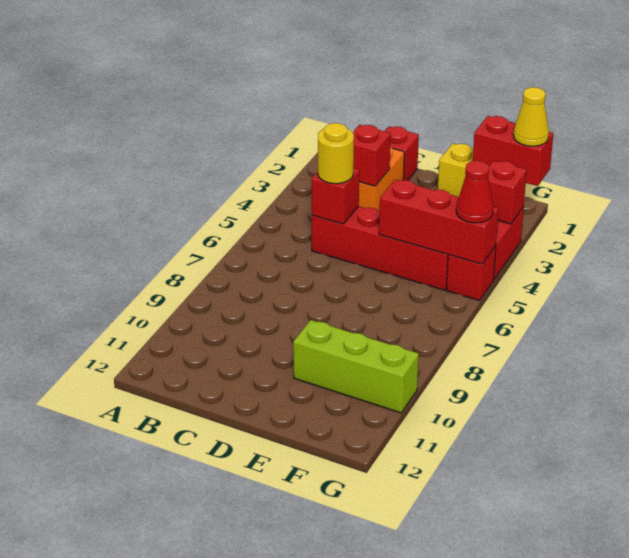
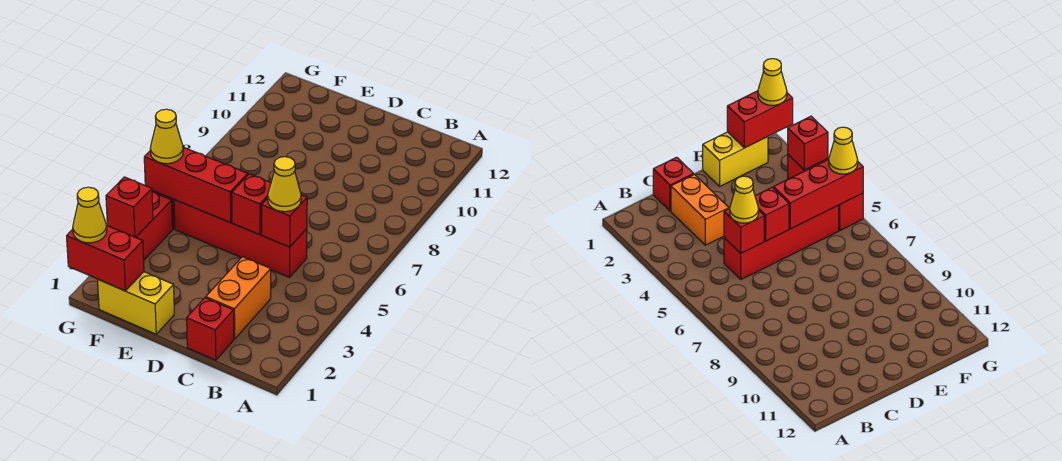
red 1x1 brick [353,125,391,186] -> red 1x1 brick moved to [232,174,271,235]
yellow 1x1 round brick [318,123,354,184] -> yellow 1x1 cone [268,157,301,212]
lime 1x3 brick [293,320,419,413] -> none
red 1x1 cone [456,161,493,223] -> yellow 1x1 cone [150,109,183,164]

